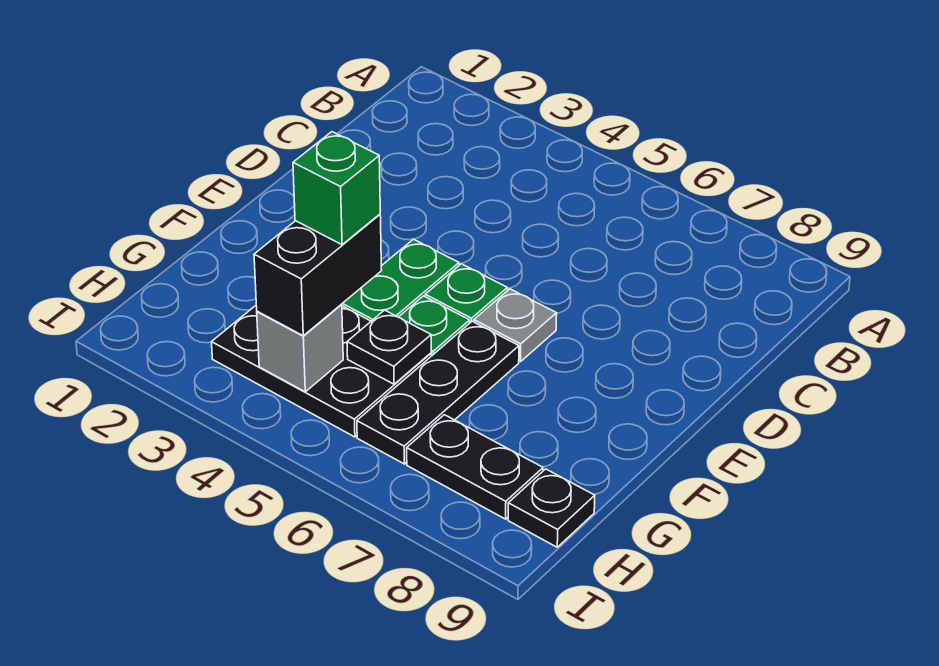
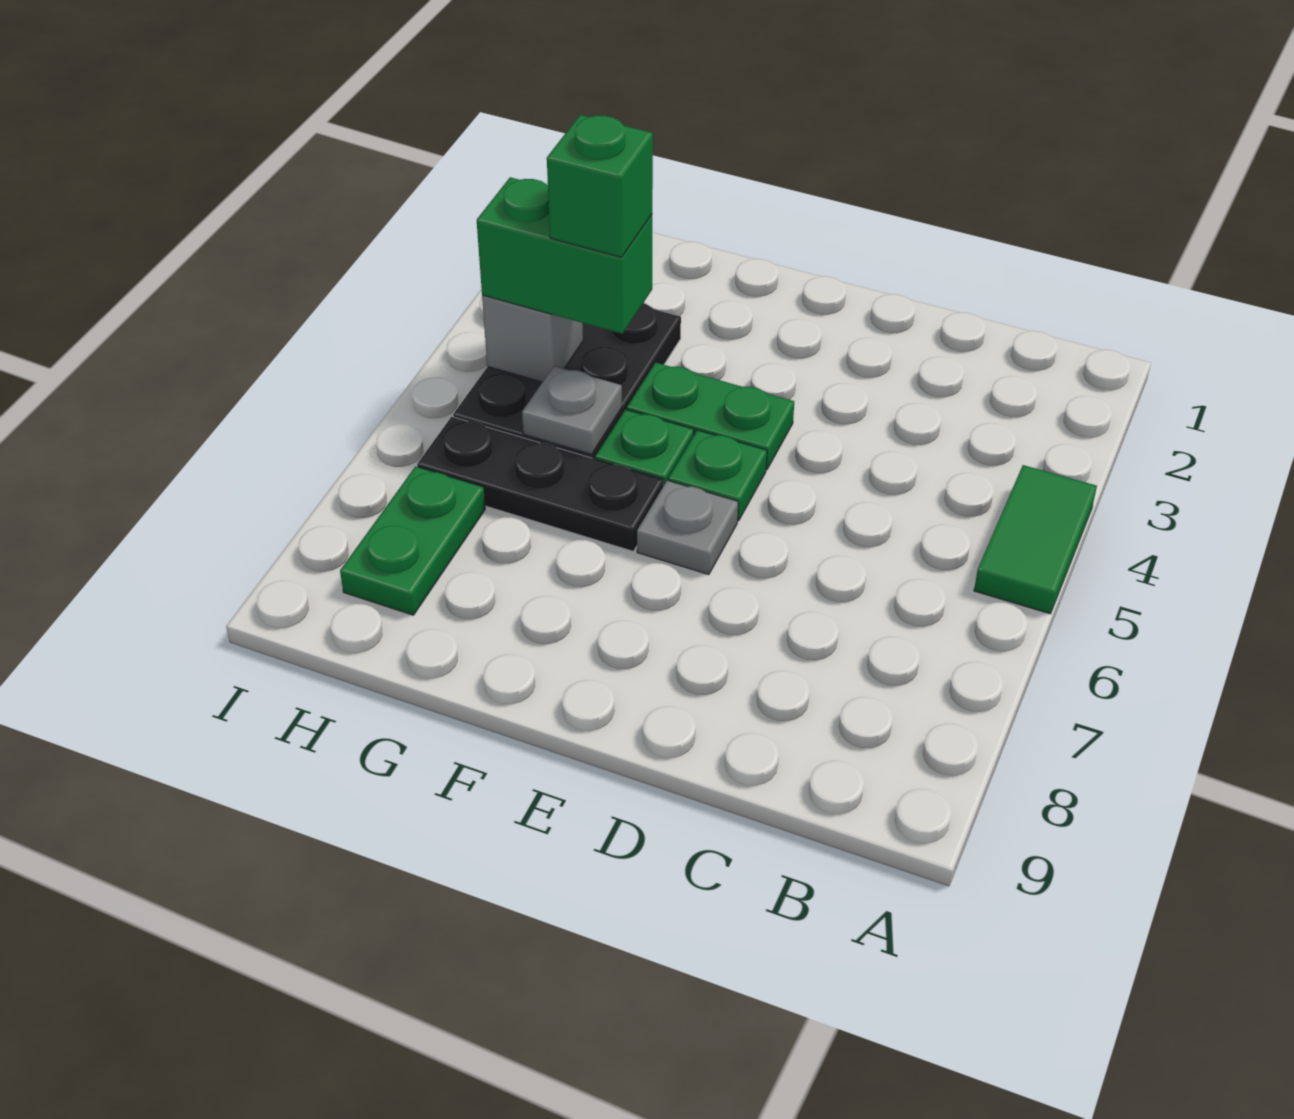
none -> green 1x2 tile [974,465,1097,614]
black 1x2 brick [254,214,382,336] -> green 1x2 brick [477,177,652,334]
black 1x1 plate [347,310,431,384] -> grey 1x1 plate [522,366,622,454]
black 1x2 plate [407,415,543,519] -> green 1x2 plate [340,466,485,615]
black 1x1 plate [508,469,595,547] -> none

